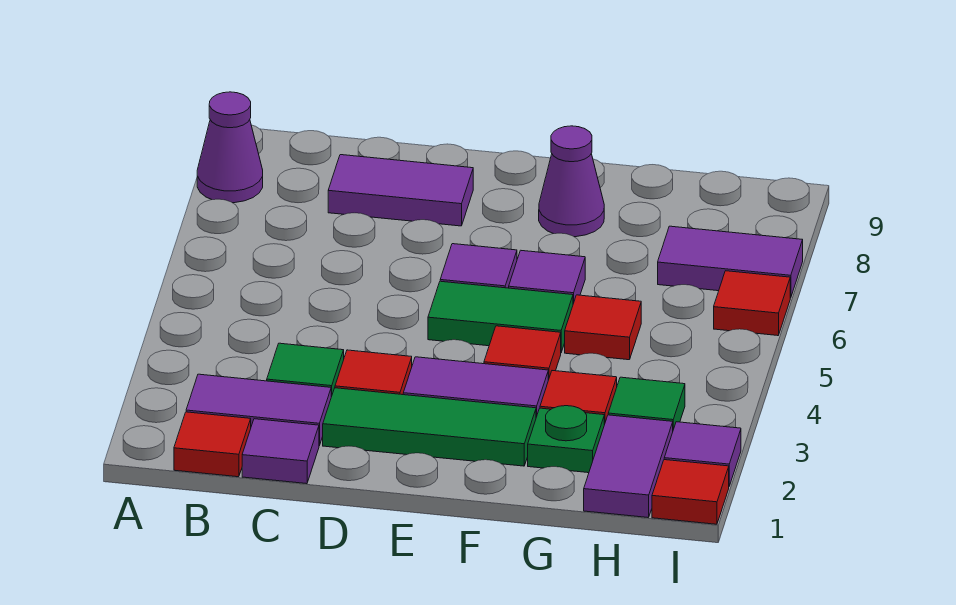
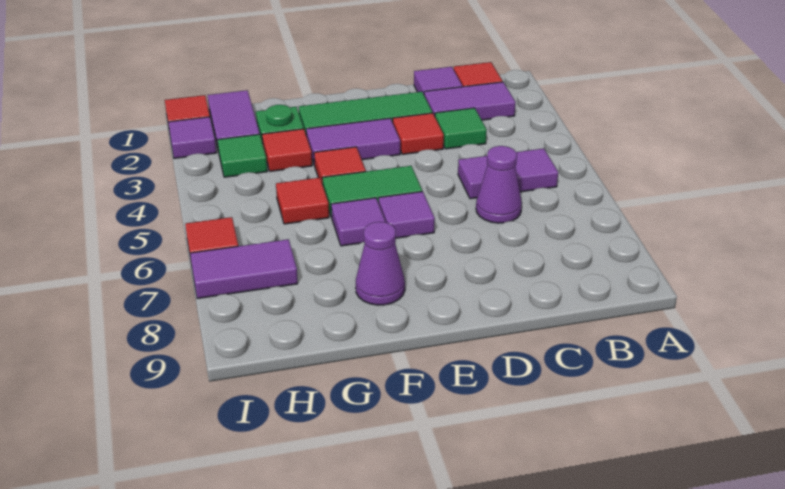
purple 1x1 cone [197,92,263,203] -> purple 1x1 cone moved to [476,146,522,223]
purple 1x2 tile [328,155,473,226] -> purple 1x2 tile moved to [458,148,558,199]

